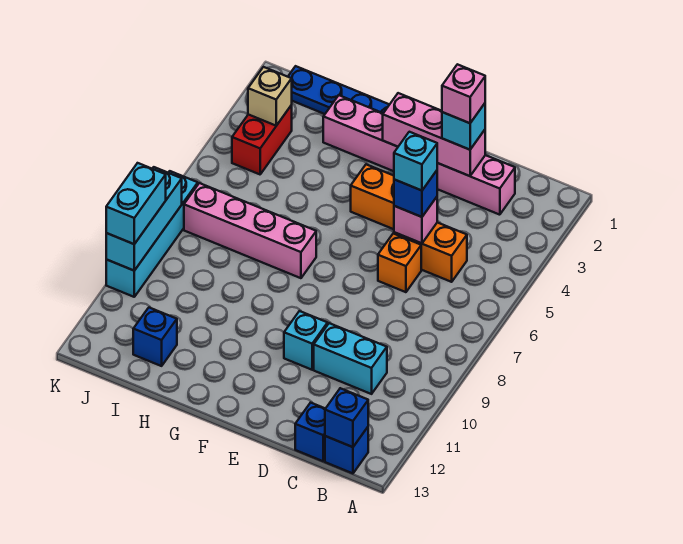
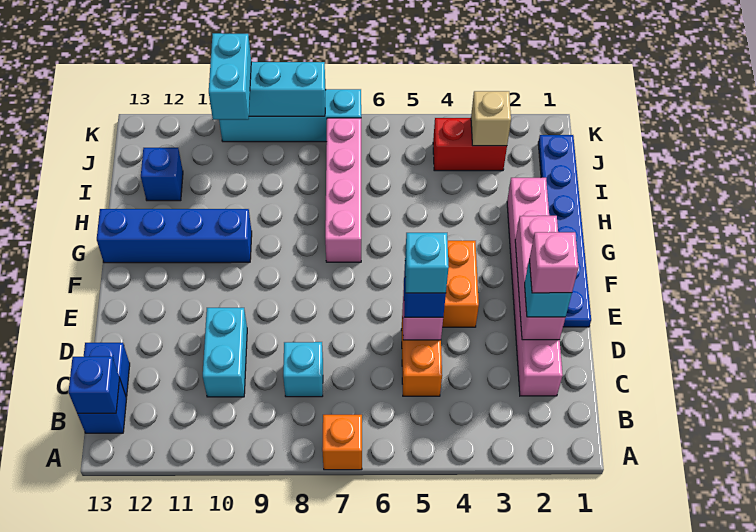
orange 1x1 brick [378,233,421,292] -> orange 1x1 brick moved to [322,414,362,470]
cyan 1x1 brick [284,311,328,370] -> cyan 1x1 brick moved to [283,342,323,397]
none -> blue 1x4 brick [97,209,252,263]
cyan 1x2 brick [106,163,166,244] -> cyan 1x2 brick turned to [209,33,251,120]

